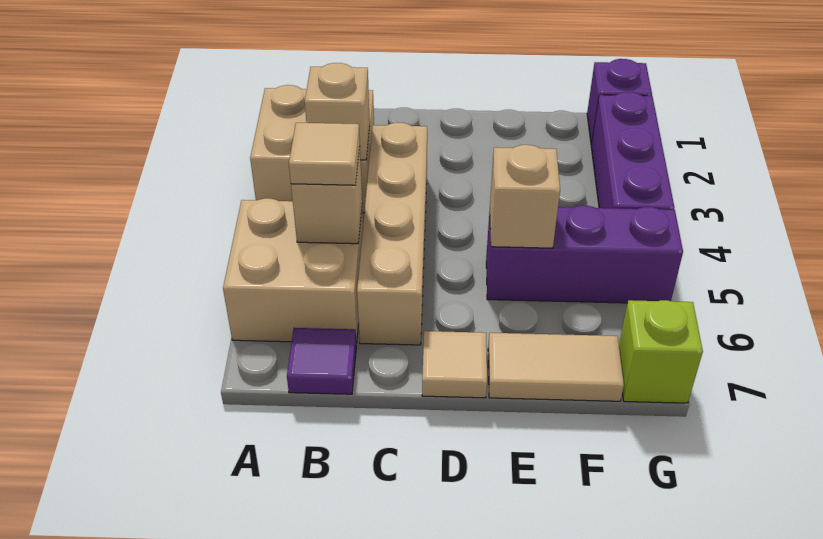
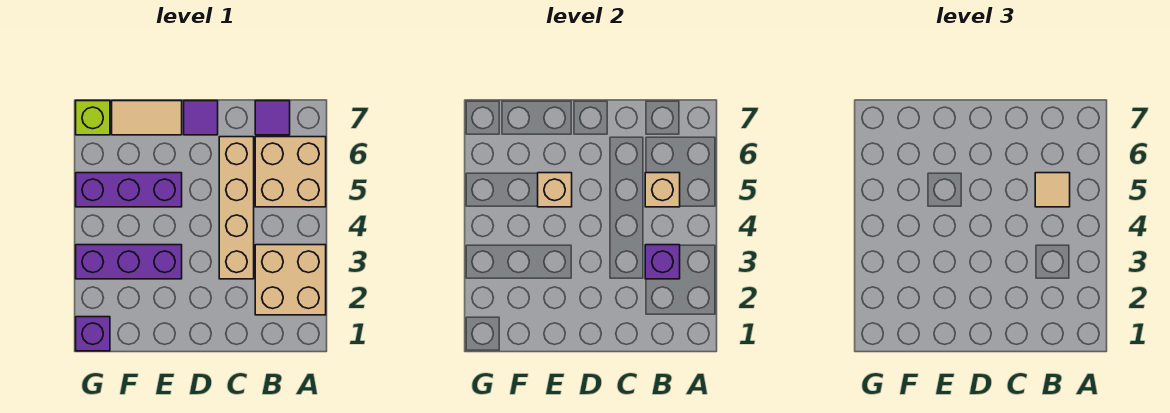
tan 1x1 brick [305,63,370,160] -> purple 1x1 brick [645,245,680,279]
tan 1x1 tile [422,331,487,398] -> purple 1x1 tile [184,101,218,135]
purple 1x3 brick [591,92,674,210] -> purple 1x3 brick turned to [76,245,182,279]

